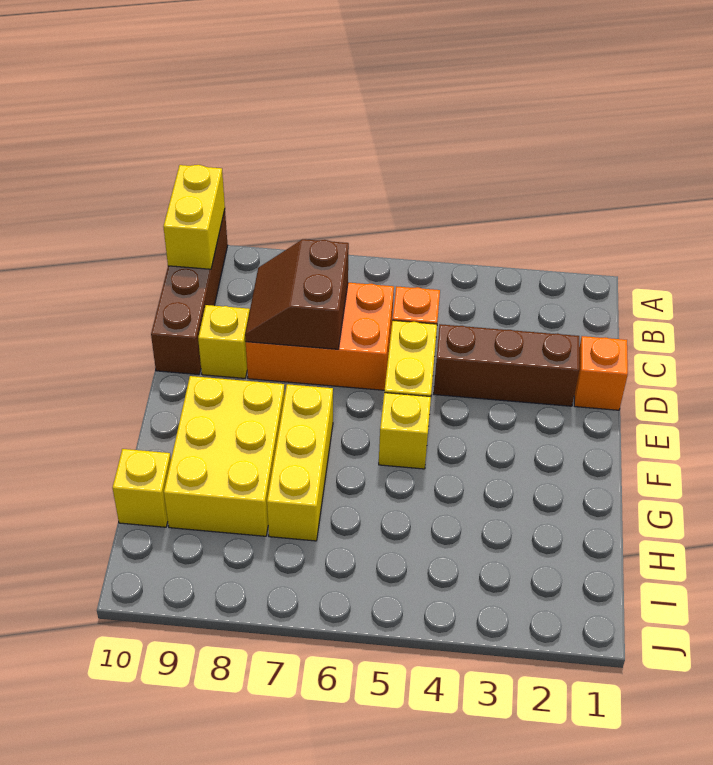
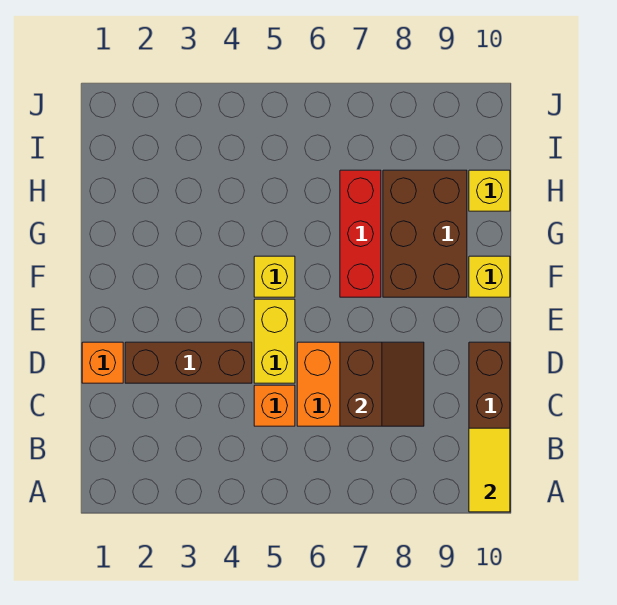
yellow 1x2 brick [163,165,225,269] -> yellow 1x2 tile [469,428,510,512]
yellow 1x1 brick [198,305,250,378] -> yellow 1x1 brick moved to [469,256,510,297]
yellow 1x3 brick [267,384,333,541] -> red 1x3 brick [340,170,381,297]
yellow 2x3 brick [164,376,285,536] -> brown 2x3 brick [383,170,467,297]

